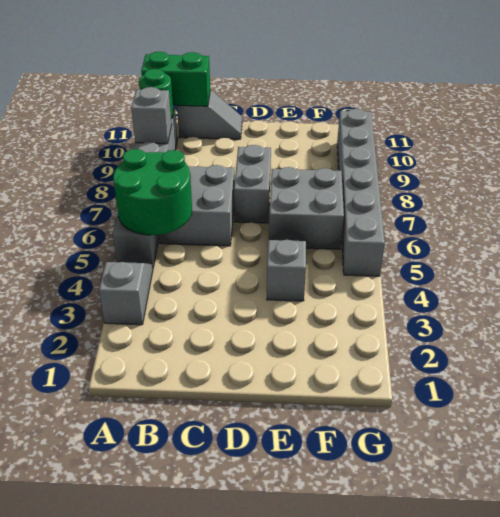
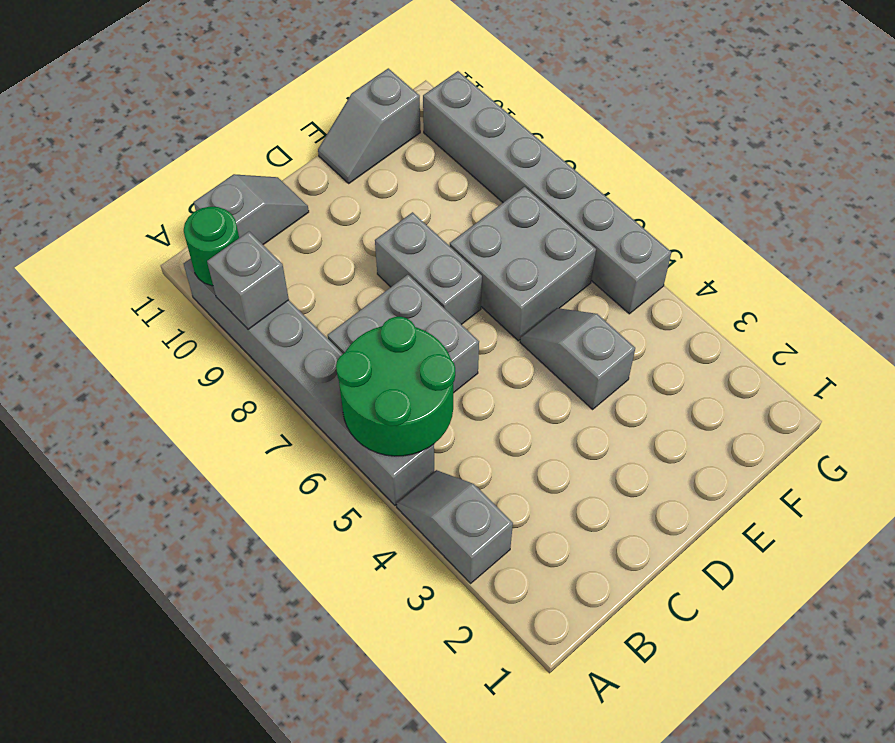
green 1x2 brick [141,52,210,106] -> none
none -> grey 1x2 slope [318,68,420,183]

